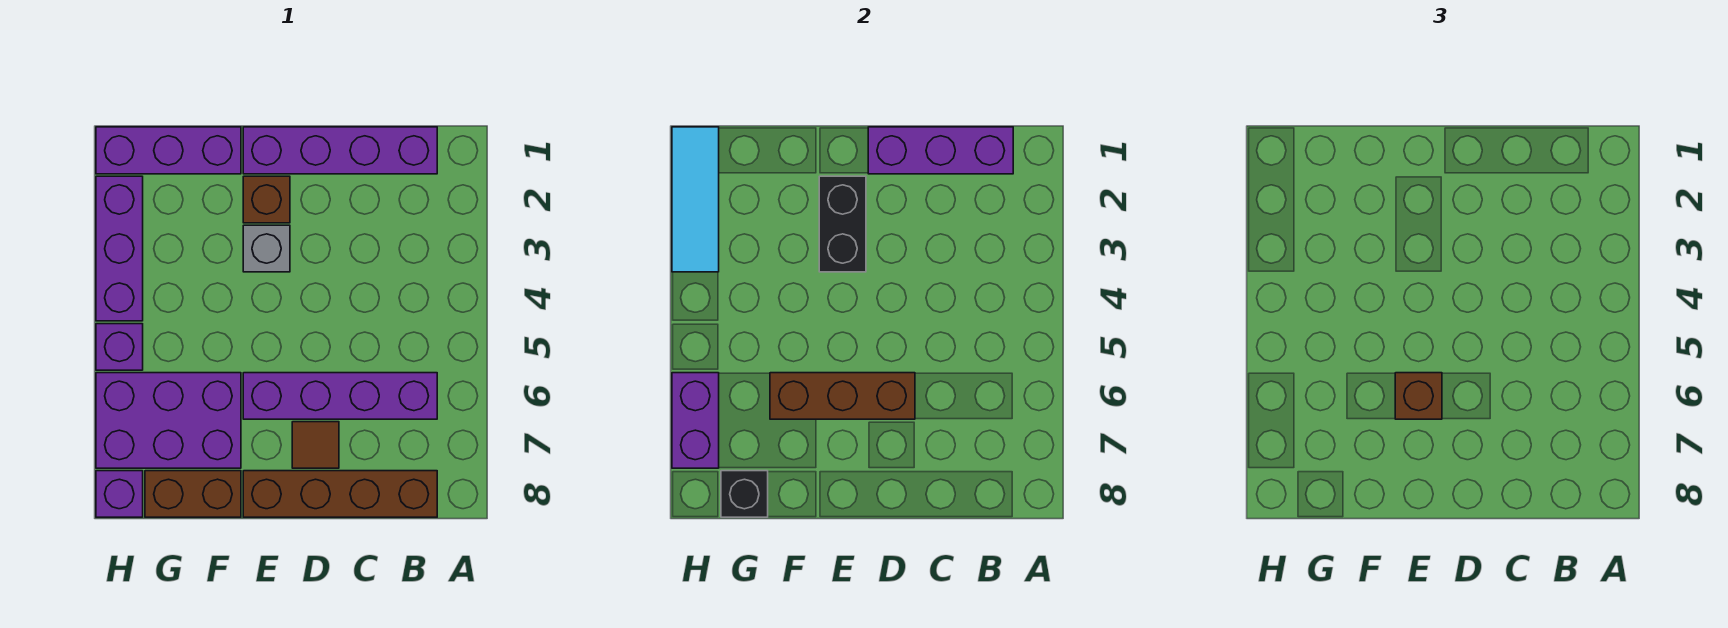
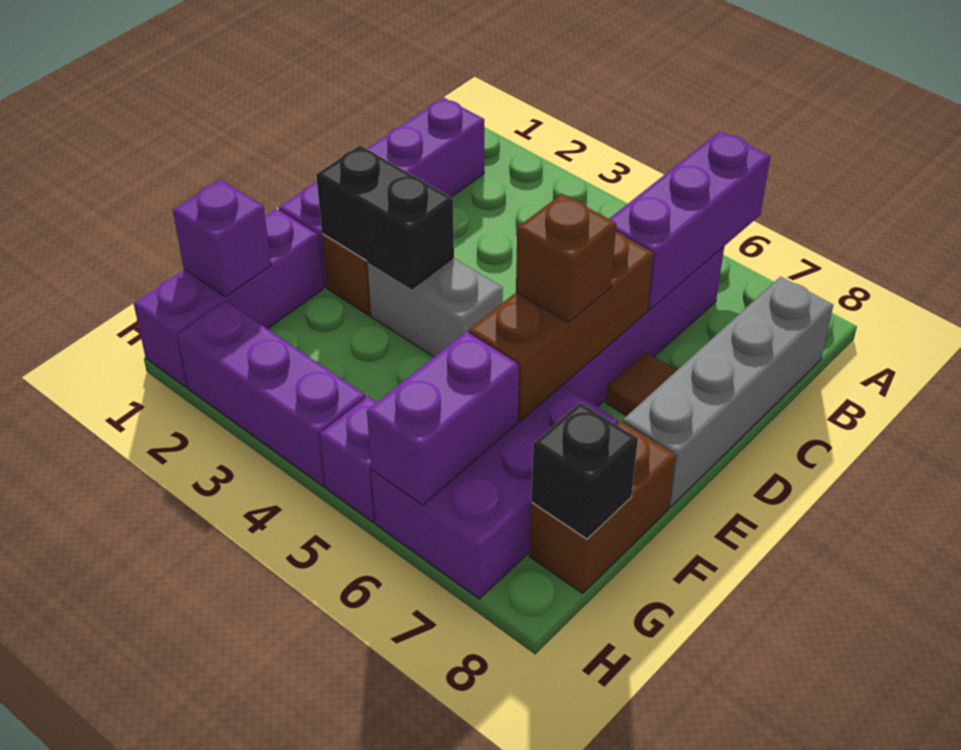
purple 1x3 brick [868,127,1013,174] -> purple 1x3 brick moved to [609,131,770,310]
brown 1x4 brick [243,471,437,517] -> grey 1x4 brick [623,277,833,507]
grey 1x1 brick [243,225,290,272] -> grey 1x2 brick [367,258,503,357]
cyan 1x3 tile [672,127,719,272] -> none
purple 1x2 brick [672,373,719,468] -> purple 1x2 brick turned to [367,332,519,505]
purple 1x1 brick [96,471,143,517] -> purple 1x1 brick moved to [173,180,271,297]

